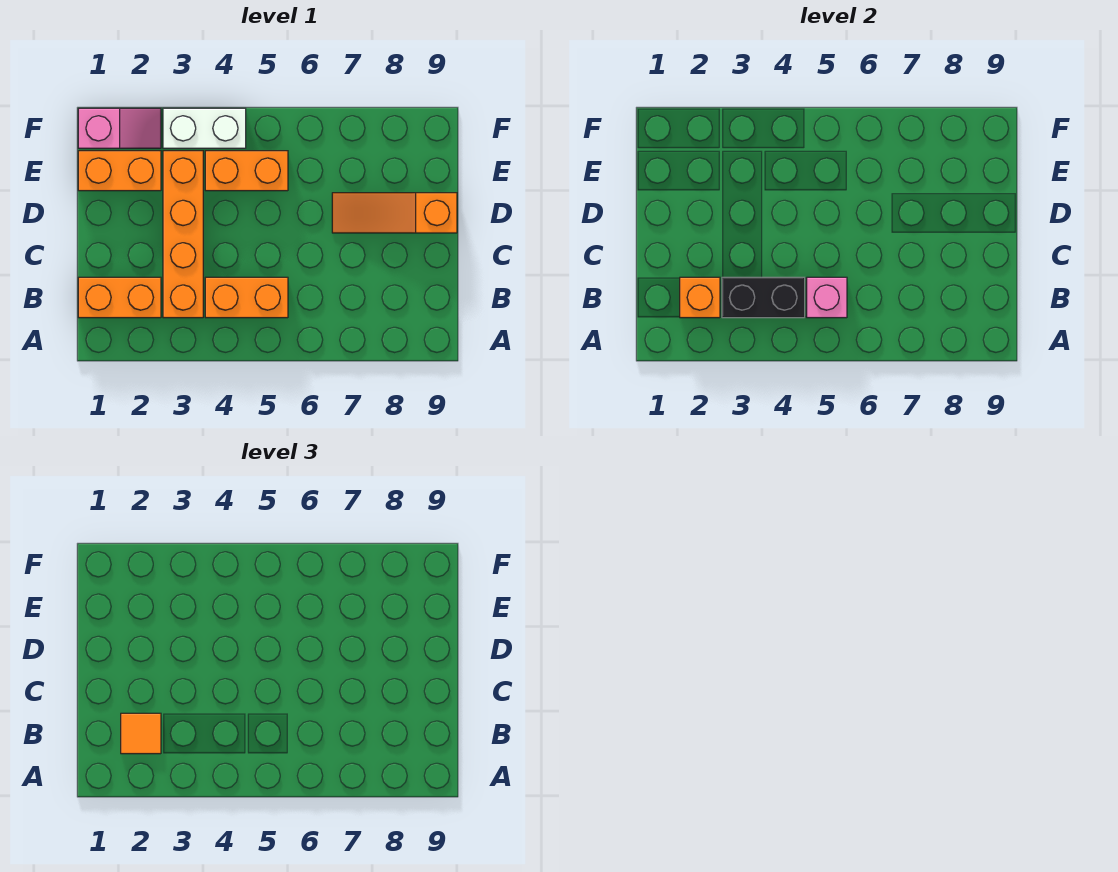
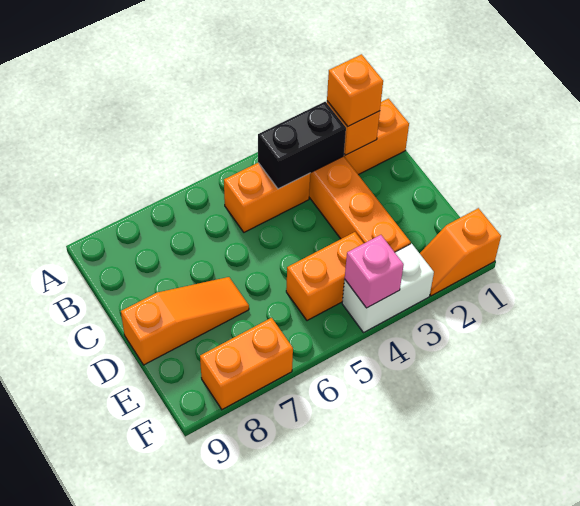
orange 1x1 tile [121,713,161,754] -> orange 1x1 brick [327,54,383,126]
pink 1x1 brick [807,277,847,318] -> pink 1x1 brick moved to [345,235,404,308]
orange 1x2 brick [78,151,161,191] -> orange 1x2 brick moved to [200,318,293,410]
pink 1x2 slope [78,108,161,148] -> orange 1x2 slope [420,208,501,296]

